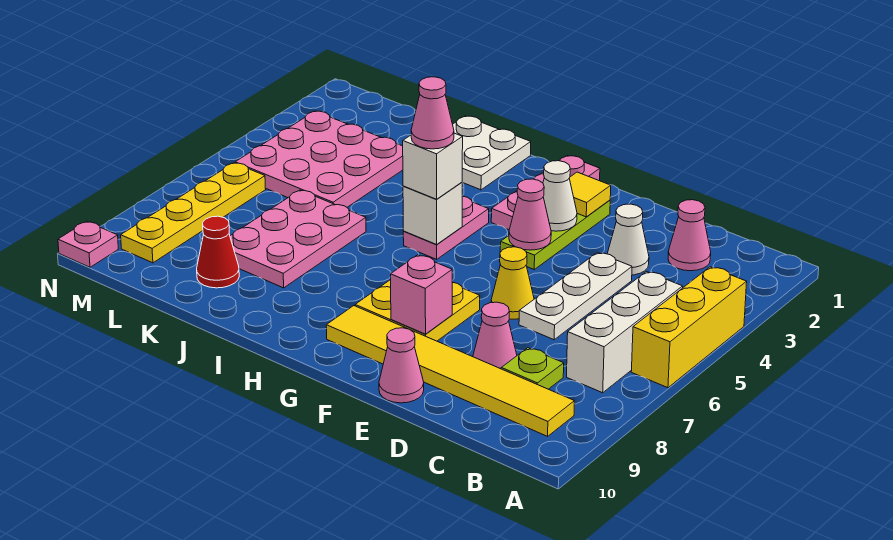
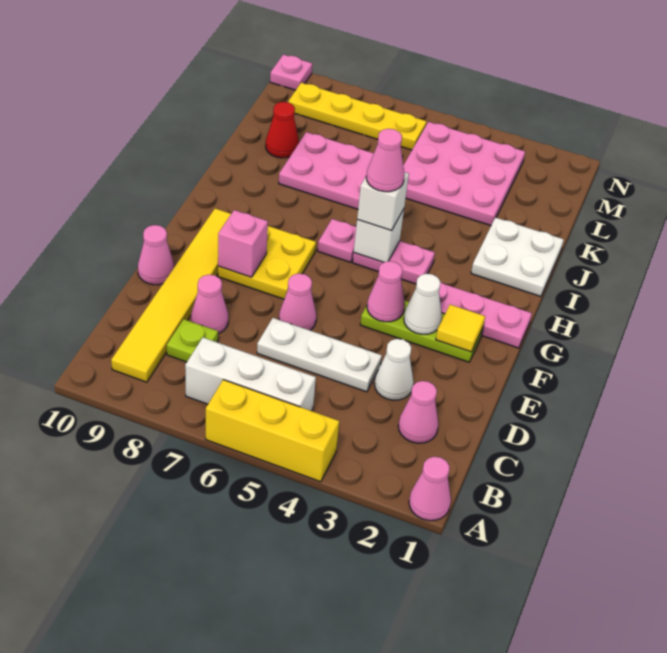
none -> pink 1x1 cone [409,457,451,521]
yellow 1x1 cone [491,247,534,319] -> pink 1x1 cone [279,273,316,330]
none -> pink 1x1 plate [318,219,356,262]

